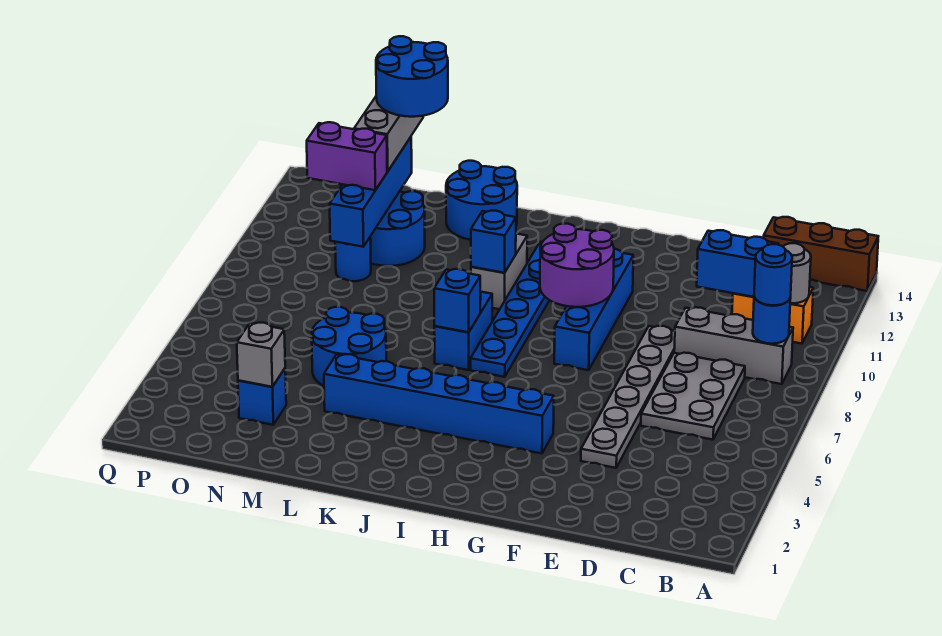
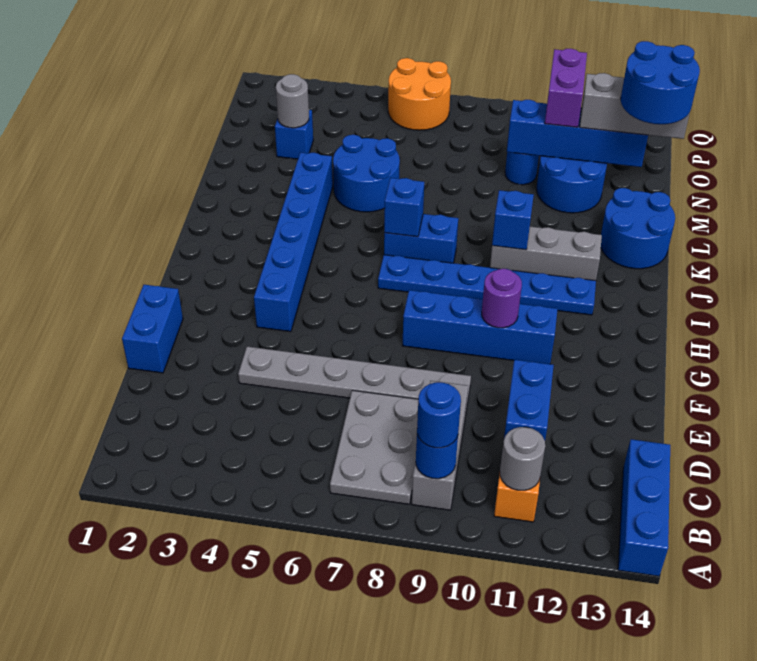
brown 1x3 brick [764,217,878,291] -> blue 1x3 brick [618,439,670,576]
grey 2x3 plate [641,353,745,440] -> grey 2x3 plate turned to [330,390,418,504]
none -> blue 1x2 brick [122,285,183,373]
purple 2x2 round brick [540,224,614,307] -> purple 1x1 round brick [482,269,522,328]
grey 1x2 brick [471,234,527,309] -> grey 1x3 brick [490,227,602,281]
grey 1x1 brick [237,323,285,387] -> grey 1x1 round brick [276,74,309,128]
none -> orange 2x2 round brick [388,58,451,130]

